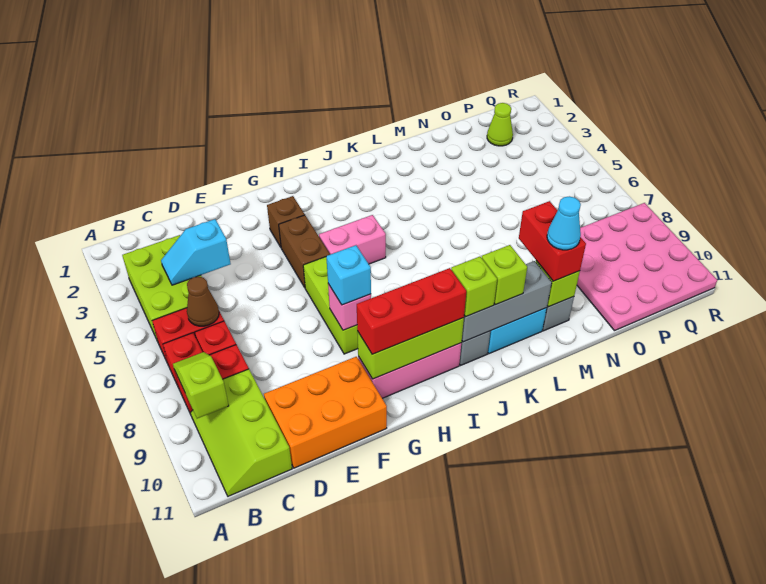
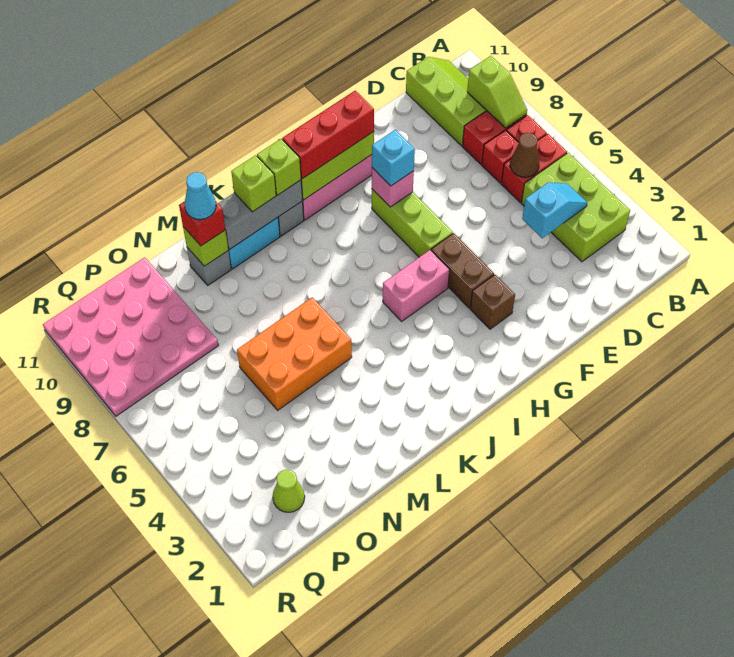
orange 2x3 brick [264,357,387,468] -> orange 2x3 brick moved to [237,297,352,410]
red 1x2 brick [519,201,586,281] -> red 1x1 brick [179,201,225,246]

